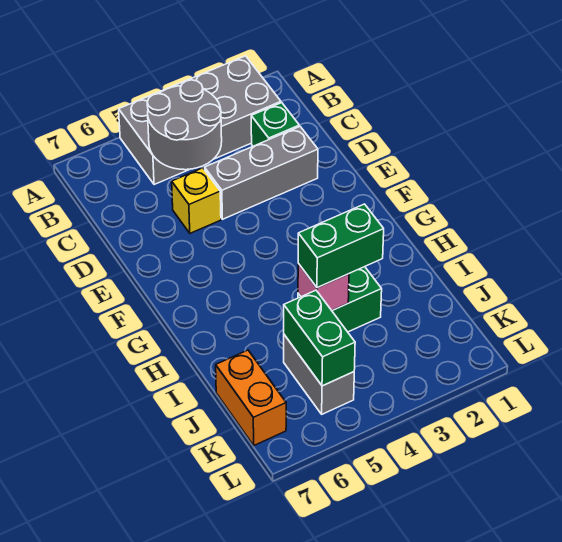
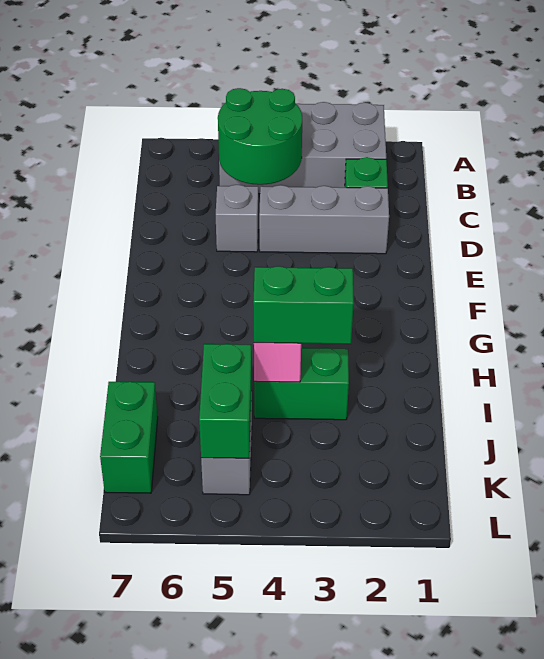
grey 2x2 round brick [147,80,222,170] -> green 2x2 round brick [218,88,302,185]
yellow 1x1 brick [172,168,221,233] -> grey 1x1 brick [216,185,258,252]
orange 1x2 brick [216,350,286,445] -> green 1x2 brick [100,382,158,493]

